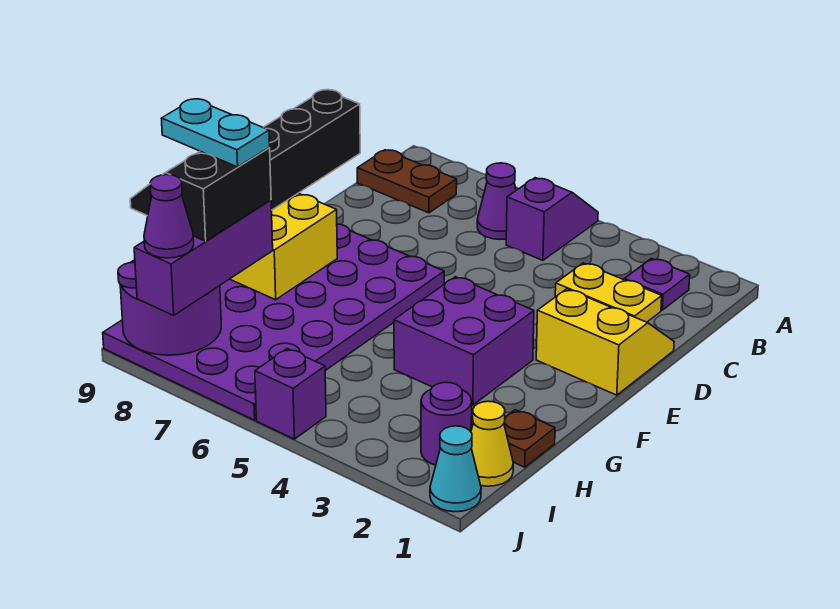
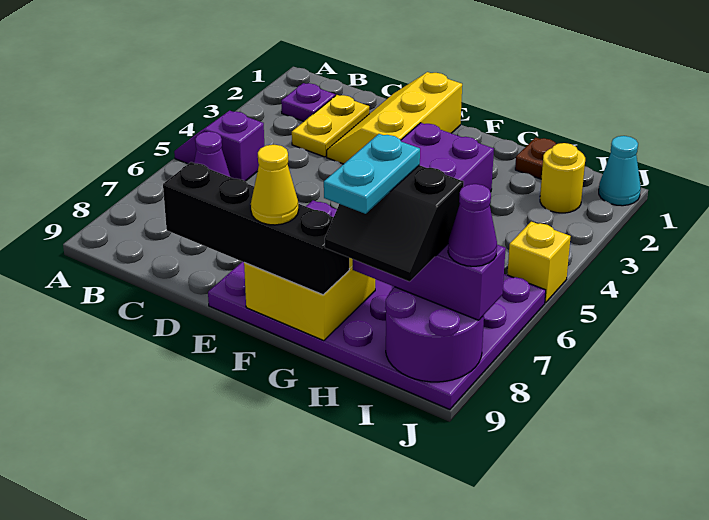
brown 1x2 plate [357,150,457,213] -> none
yellow 2x2 slope [536,289,674,395] -> yellow 2x3 slope [327,72,462,164]
yellow 1x1 cone [471,401,513,486] -> yellow 1x1 cone moved to [251,145,299,225]
purple 1x1 round brick [421,382,472,465] -> yellow 1x1 round brick [540,143,585,213]
purple 1x1 brick [255,349,326,439] -> yellow 1x1 brick [507,222,571,303]

